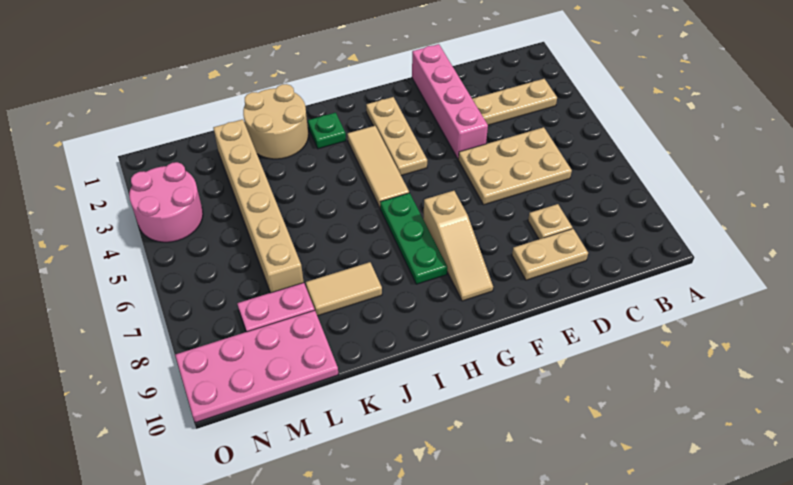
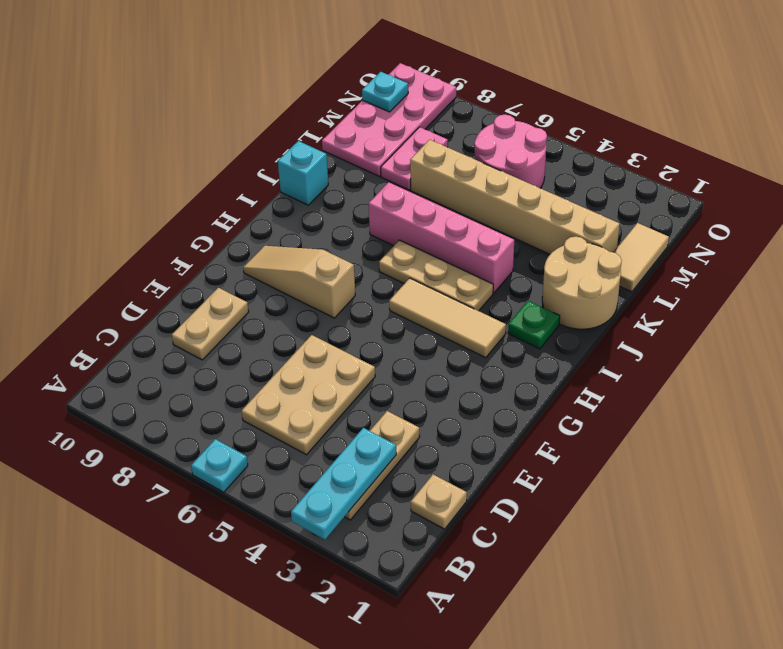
none -> cyan 1x3 plate [291,428,396,540]
none -> cyan 1x1 plate [191,439,248,492]
tan 1x1 plate [528,204,572,239] -> tan 1x1 plate moved to [411,475,467,529]
pink 1x4 brick [412,44,488,158] -> pink 1x4 brick moved to [368,182,514,293]
tan 1x3 plate [366,97,427,175] -> tan 1x3 plate moved to [379,240,493,311]
green 1x3 plate [380,193,447,284] -> none
tan 1x2 tile [306,262,382,316] -> tan 1x2 tile moved to [614,223,669,292]
none -> cyan 1x1 brick [278,141,328,205]
pink 2x2 round brick [129,162,203,242] -> pink 2x2 round brick moved to [474,115,547,188]
none -> cyan 1x1 plate [362,72,408,112]

